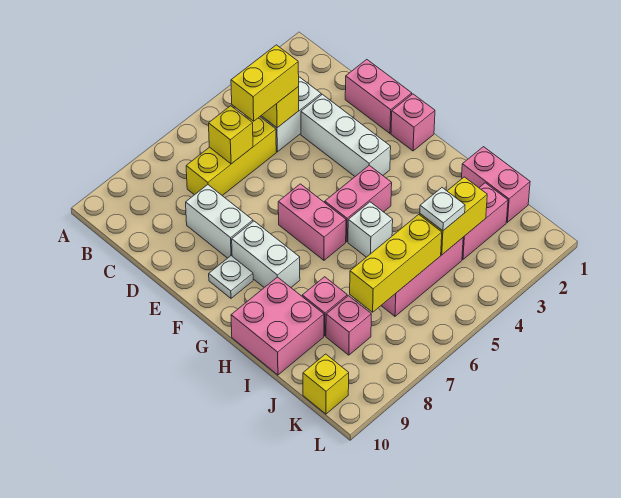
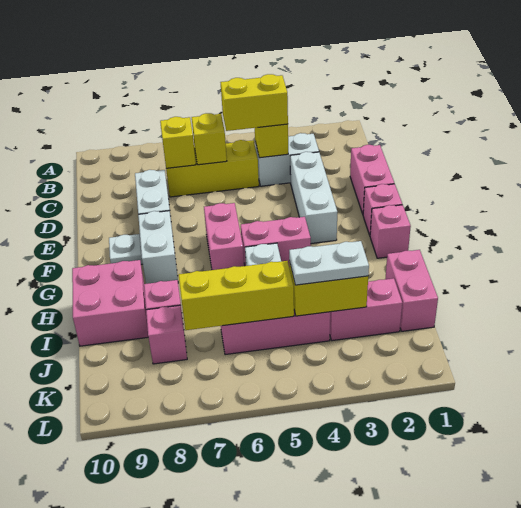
none -> pink 1x1 brick [370,205,411,258]
white 1x1 plate [420,188,465,231] -> white 1x2 plate [289,241,369,285]
yellow 1x1 brick [303,354,349,414] -> yellow 1x1 brick moved to [160,117,196,168]

